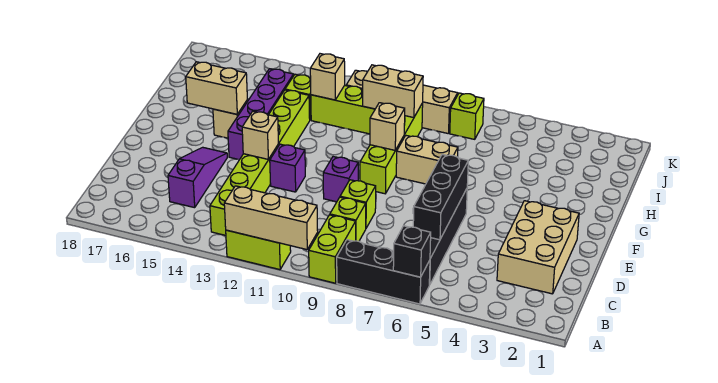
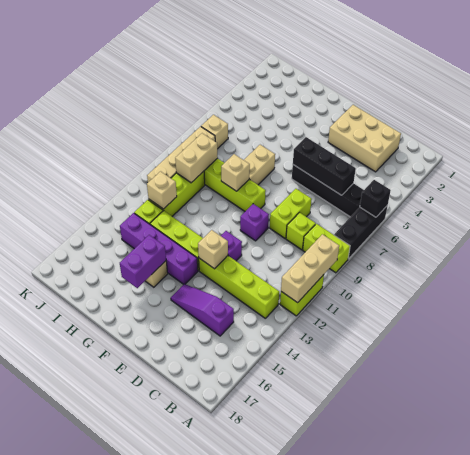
lime 1x1 brick [340,180,376,228] -> lime 1x2 brick [270,189,312,238]
tan 1x2 brick [186,62,247,114] -> purple 1x2 brick [120,235,166,288]
lime 1x1 brick [450,93,484,139] -> tan 1x1 brick [201,115,228,149]

